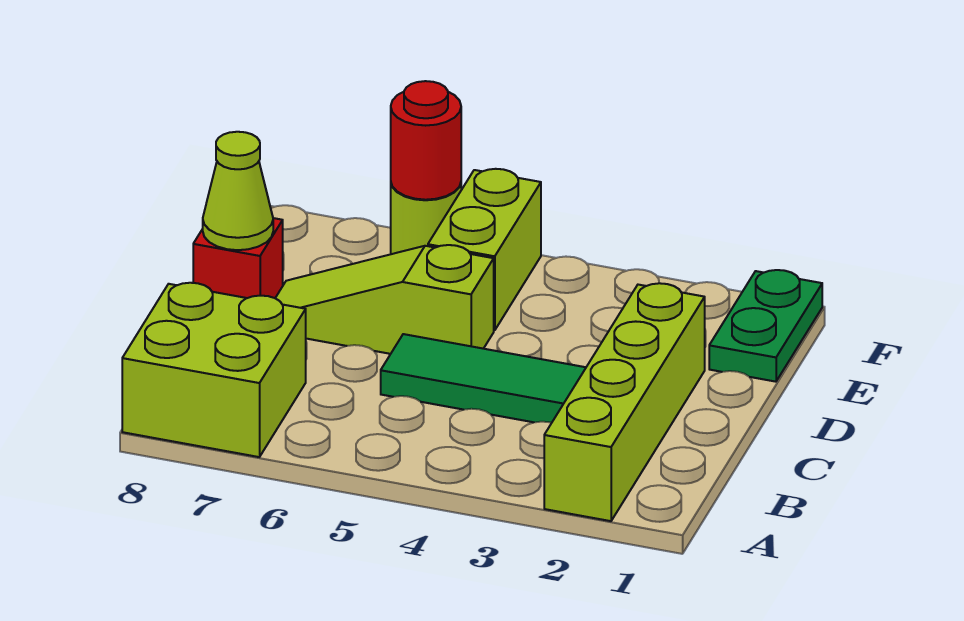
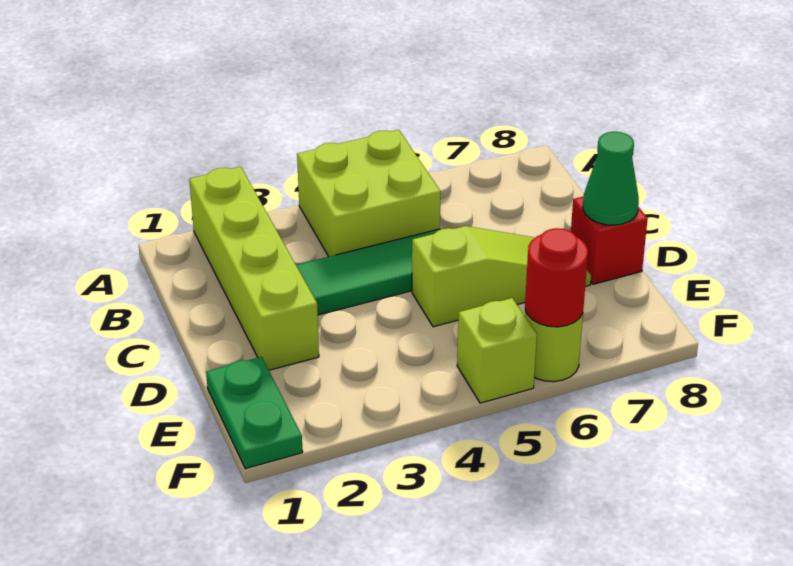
lime 2x2 brick [122,283,306,457] -> lime 2x2 brick moved to [297,130,440,257]
lime 1x1 cone [203,132,273,250] -> green 1x1 cone [583,132,639,225]
lime 1x2 brick [428,169,541,330] -> lime 1x1 brick [457,298,537,403]

